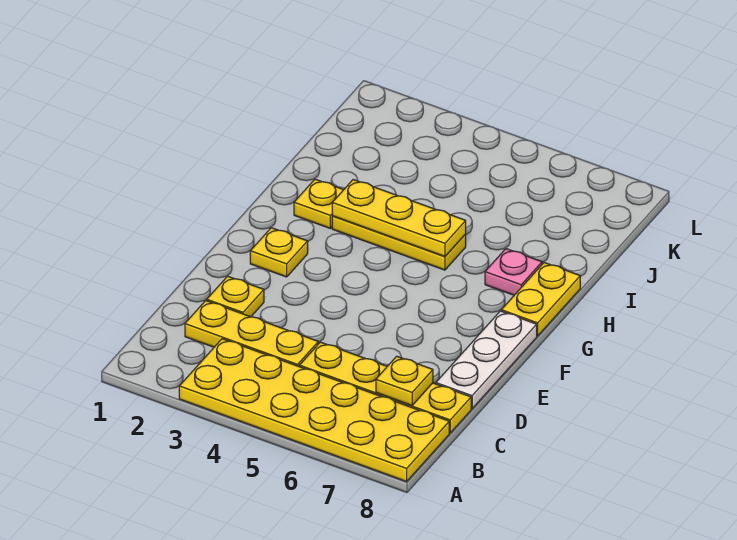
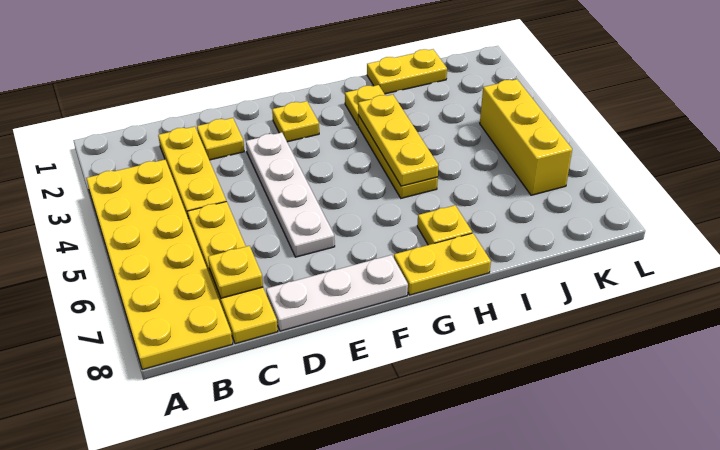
none -> white 1x4 plate [246,132,335,257]
pink 1x1 plate [485,249,542,295] -> yellow 1x1 plate [417,205,472,245]
none -> yellow 1x2 plate [367,49,447,94]
none -> yellow 1x3 brick [480,79,572,195]

